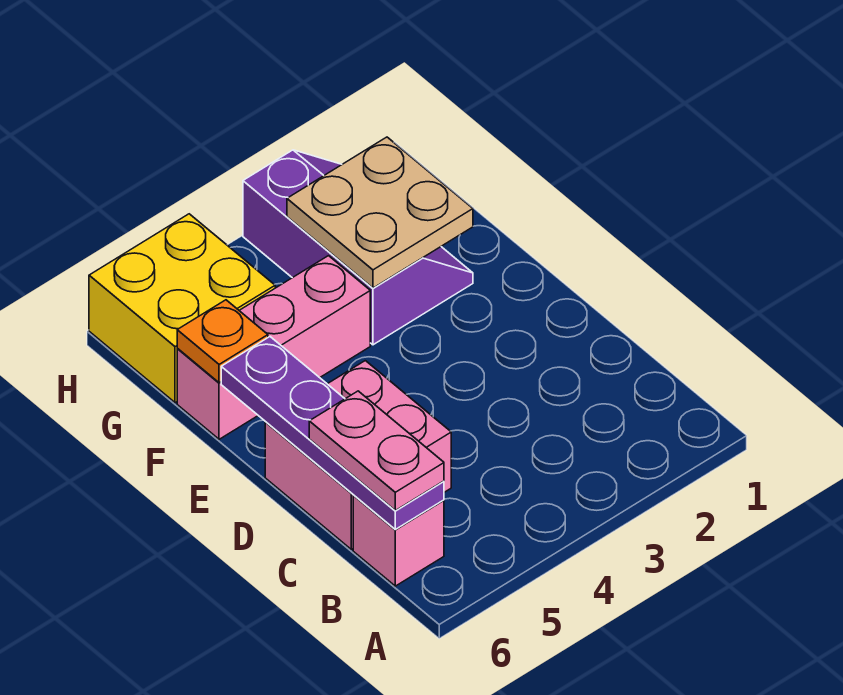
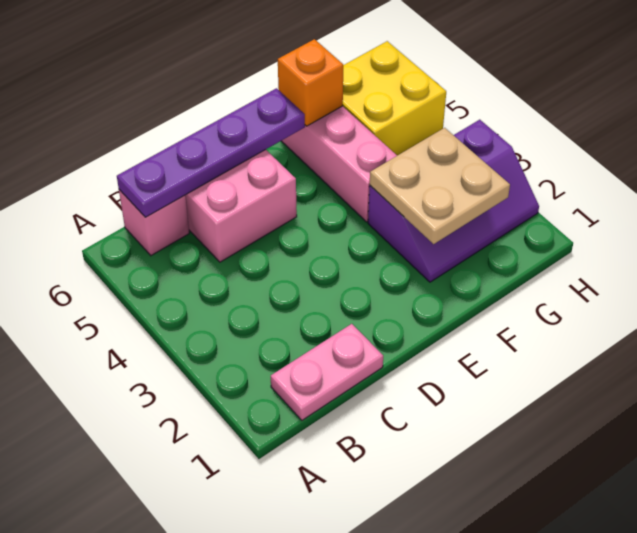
pink 1x2 plate [309,391,444,511] -> pink 1x2 plate moved to [271,324,383,420]
orange 1x1 plate [177,300,268,383] -> orange 1x1 brick [278,39,343,126]

